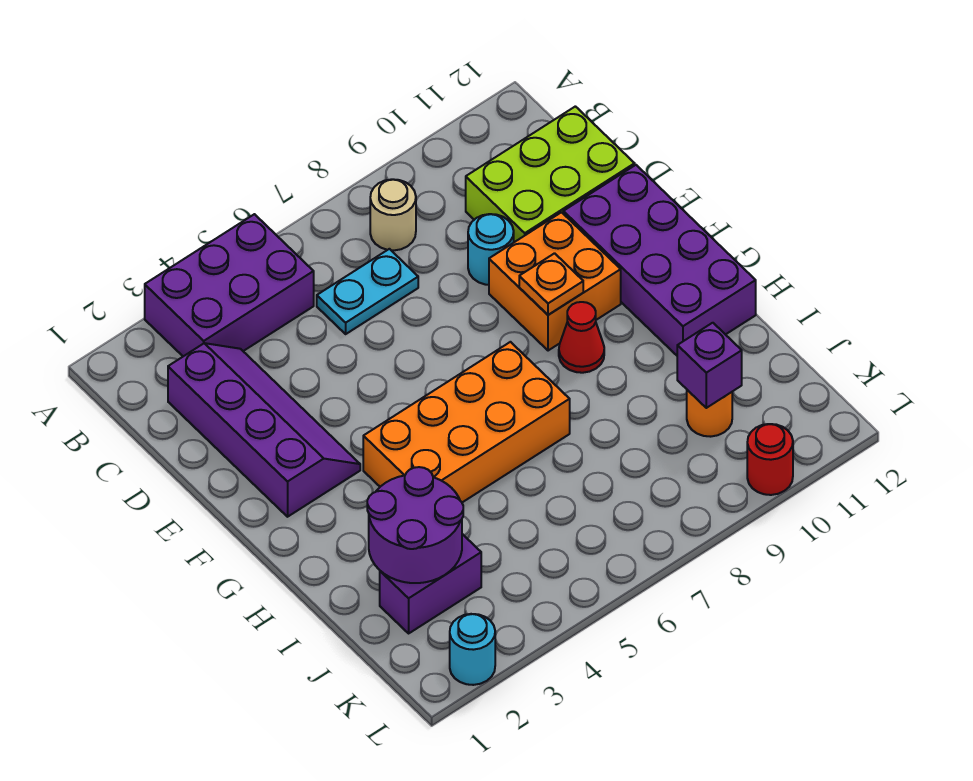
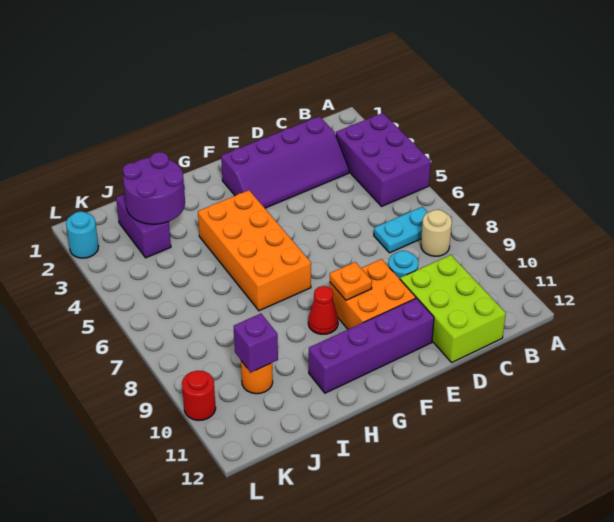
cyan 1x2 plate [317,249,418,334] -> cyan 1x2 plate turned to [374,207,428,253]
purple 2x4 brick [563,165,756,355] -> purple 1x4 brick [309,298,434,393]

